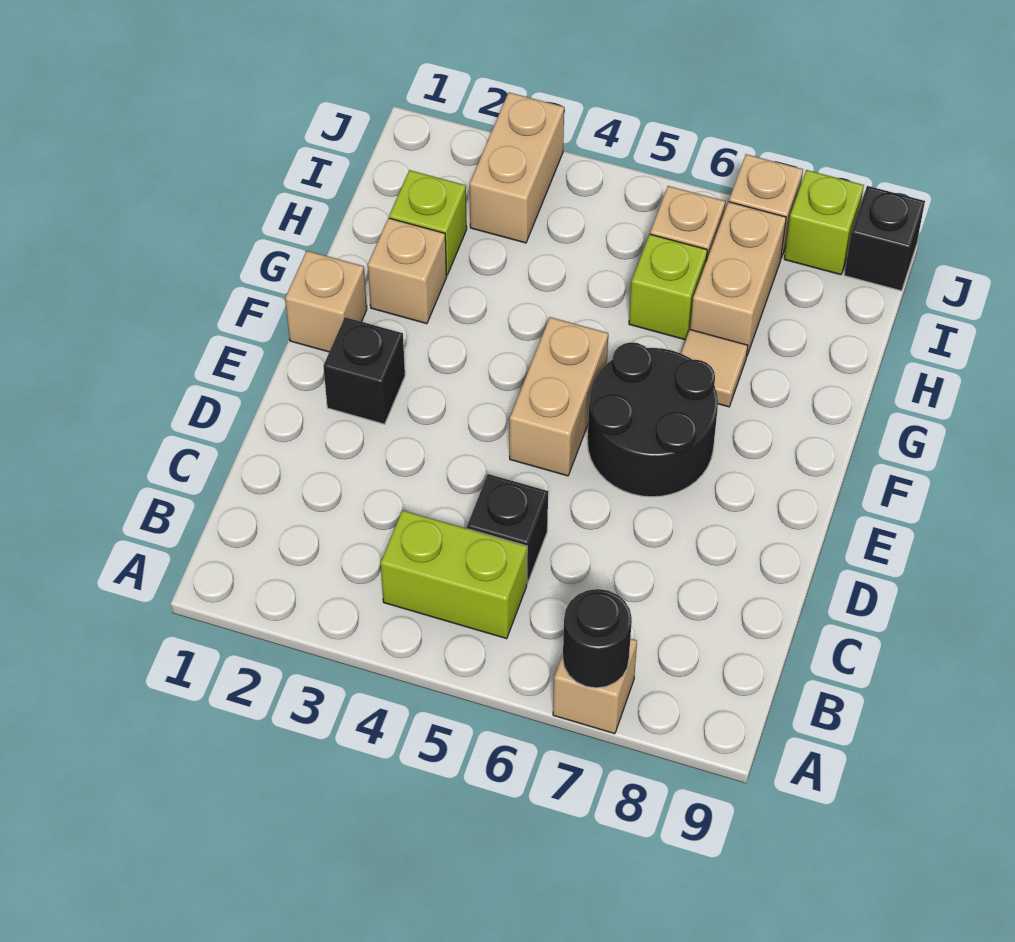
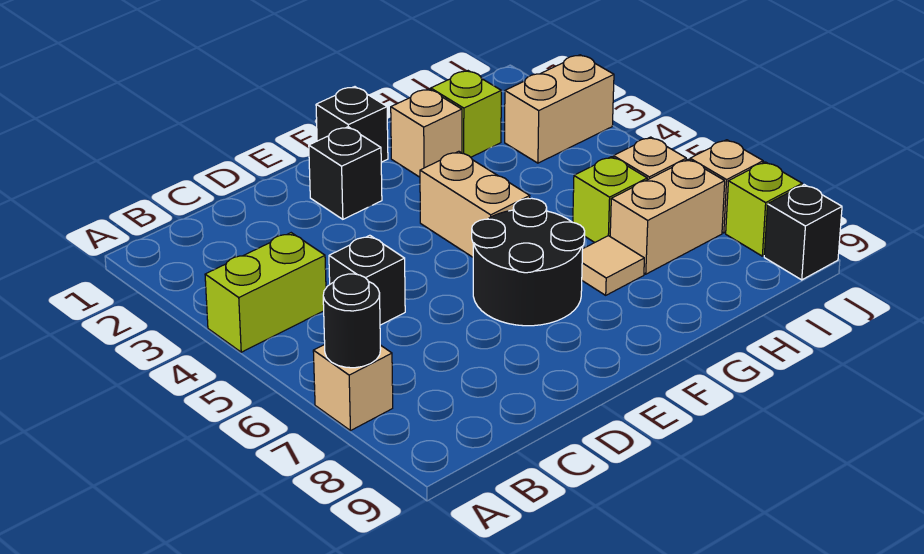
lime 1x2 brick [381,510,527,639] -> lime 1x2 brick turned to [205,233,326,352]
tan 1x2 brick [510,317,608,476] -> tan 1x2 brick turned to [420,151,530,257]
tan 1x1 brick [285,251,367,352] -> black 1x1 brick [316,87,388,162]

